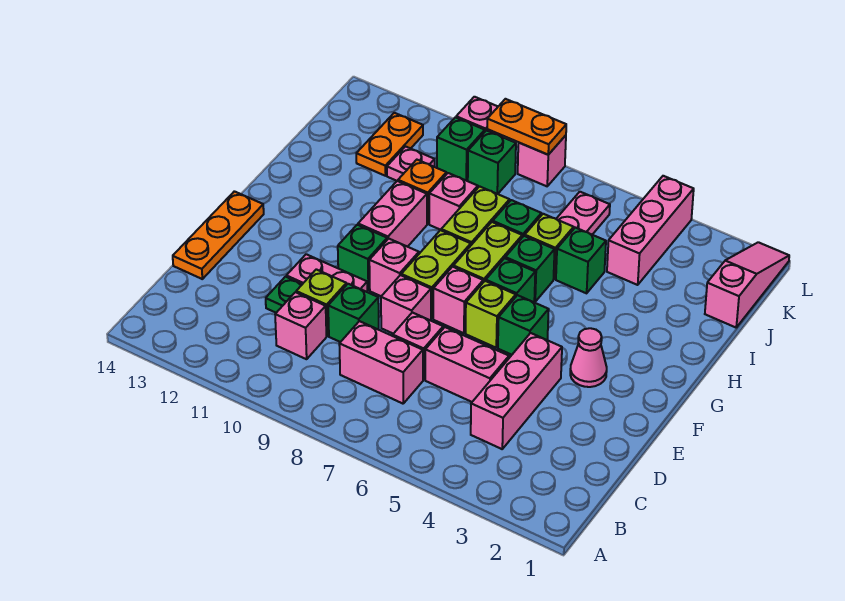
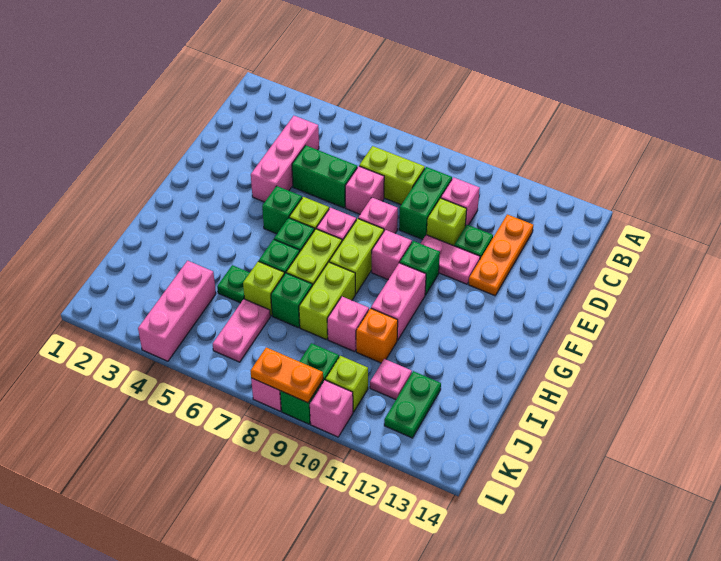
pink 1x2 brick [339,321,423,404] -> lime 1x2 brick [359,146,425,205]
pink 1x2 brick [425,327,509,402] -> green 1x2 brick [292,145,357,208]
green 1x1 brick [328,284,379,342] -> green 1x2 brick [399,167,452,239]
orange 1x3 plate [173,191,264,279] -> orange 1x3 plate moved to [469,214,533,296]
pink 1x1 cone [570,328,607,387] -> none
green 1x1 brick [556,228,606,293] -> green 1x1 plate [217,265,250,303]
pink 1x3 slope [705,242,789,327] -> none
orange 1x2 plate [356,113,423,176] -> green 1x2 plate [384,371,441,438]
green 1x1 brick [468,130,516,194] -> green 1x2 brick [280,343,339,424]
green 1x1 brick [437,117,485,181] -> lime 1x1 brick [325,356,368,412]

